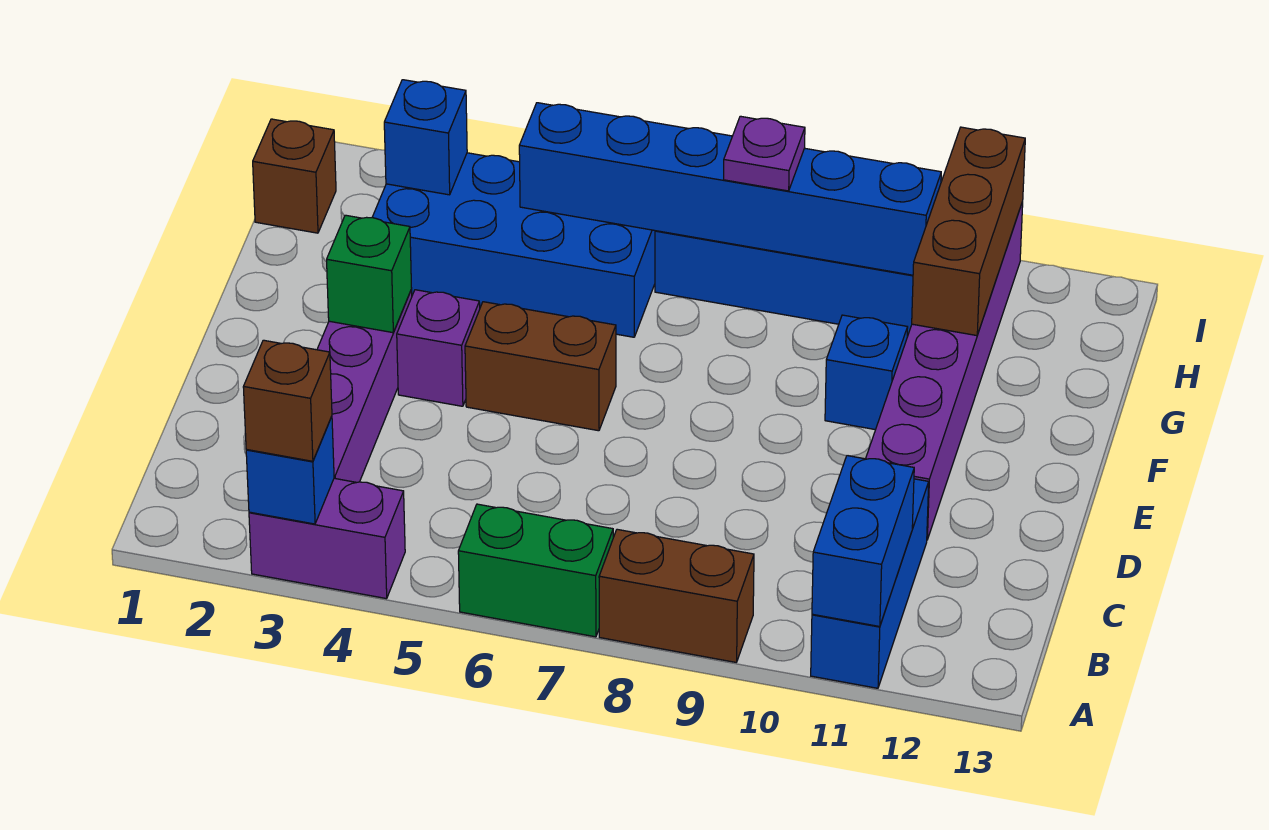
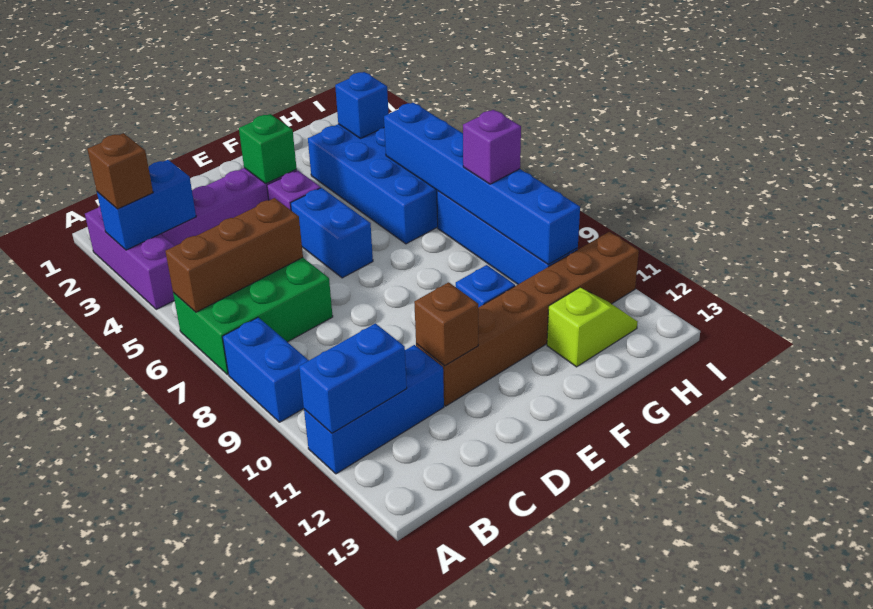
purple 1x2 brick [249,478,405,599] -> purple 1x3 brick [85,205,174,309]
blue 1x1 brick [246,417,334,524] -> blue 1x2 brick [97,160,196,250]
green 1x2 brick [458,504,613,637] -> green 2x3 brick [173,258,333,375]
brown 1x2 brick [599,529,754,662] -> blue 1x2 brick [223,317,309,422]
purple 1x6 brick [866,202,1023,540] -> brown 1x6 brick [416,232,639,406]
brown 1x2 brick [465,302,616,431] -> blue 1x2 brick [291,188,373,278]
brown 1x3 brick [912,127,1025,336] -> brown 1x3 brick moved to [165,198,303,312]
none -> lime 1x2 slope [547,288,638,367]
brown 1x1 brick [253,119,336,233] -> brown 1x1 brick moved to [414,282,478,366]
purple 1x1 plate [724,116,805,191] -> purple 1x1 brick [463,110,521,184]

